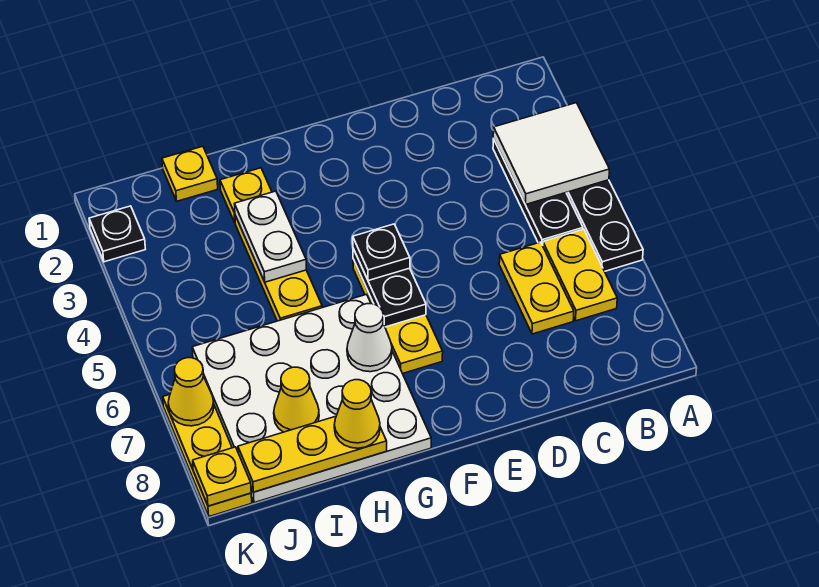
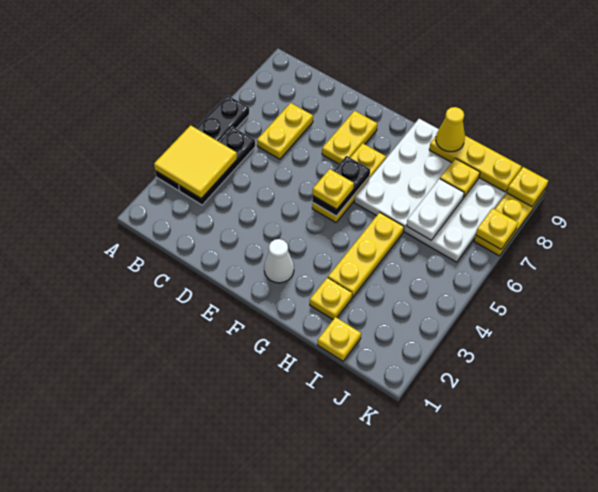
white 2x2 tile [493,103,610,205] -> yellow 2x2 tile [154,125,237,198]
yellow 1x2 plate [543,229,617,321] -> yellow 1x2 plate moved to [322,111,377,164]
black 1x1 plate [353,224,410,281] -> yellow 1x1 plate [313,169,354,209]
white 1x1 cone [347,304,392,372] -> white 1x1 cone moved to [264,239,294,283]
white 1x2 plate [235,191,306,282] -> white 1x2 plate moved to [406,179,464,240]
yellow 1x1 cone [274,367,319,432] -> yellow 1x1 plate [440,158,480,198]
black 1x1 plate [89,206,145,262] -> none
yellow 1x1 cone [168,358,214,426] -> yellow 1x1 plate [476,208,518,249]

